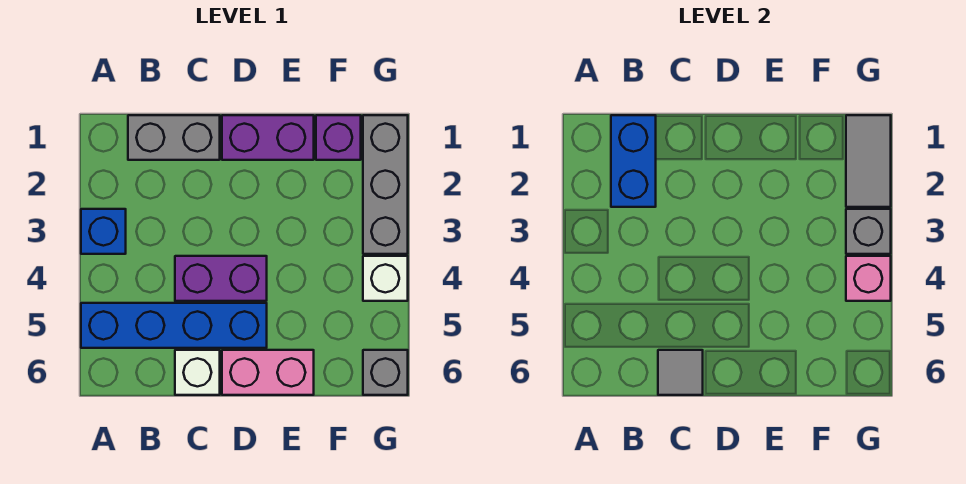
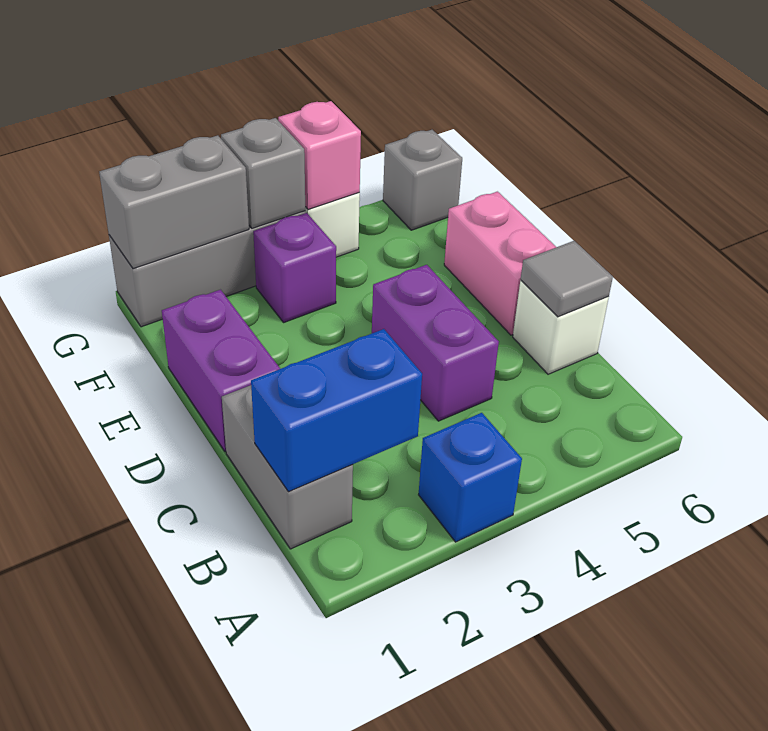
blue 1x4 brick [81,303,267,348] -> none
purple 1x1 brick [316,115,361,160] -> purple 1x1 brick moved to [253,213,336,322]
grey 1x2 tile [846,115,891,207] -> grey 1x2 brick [99,135,249,269]

